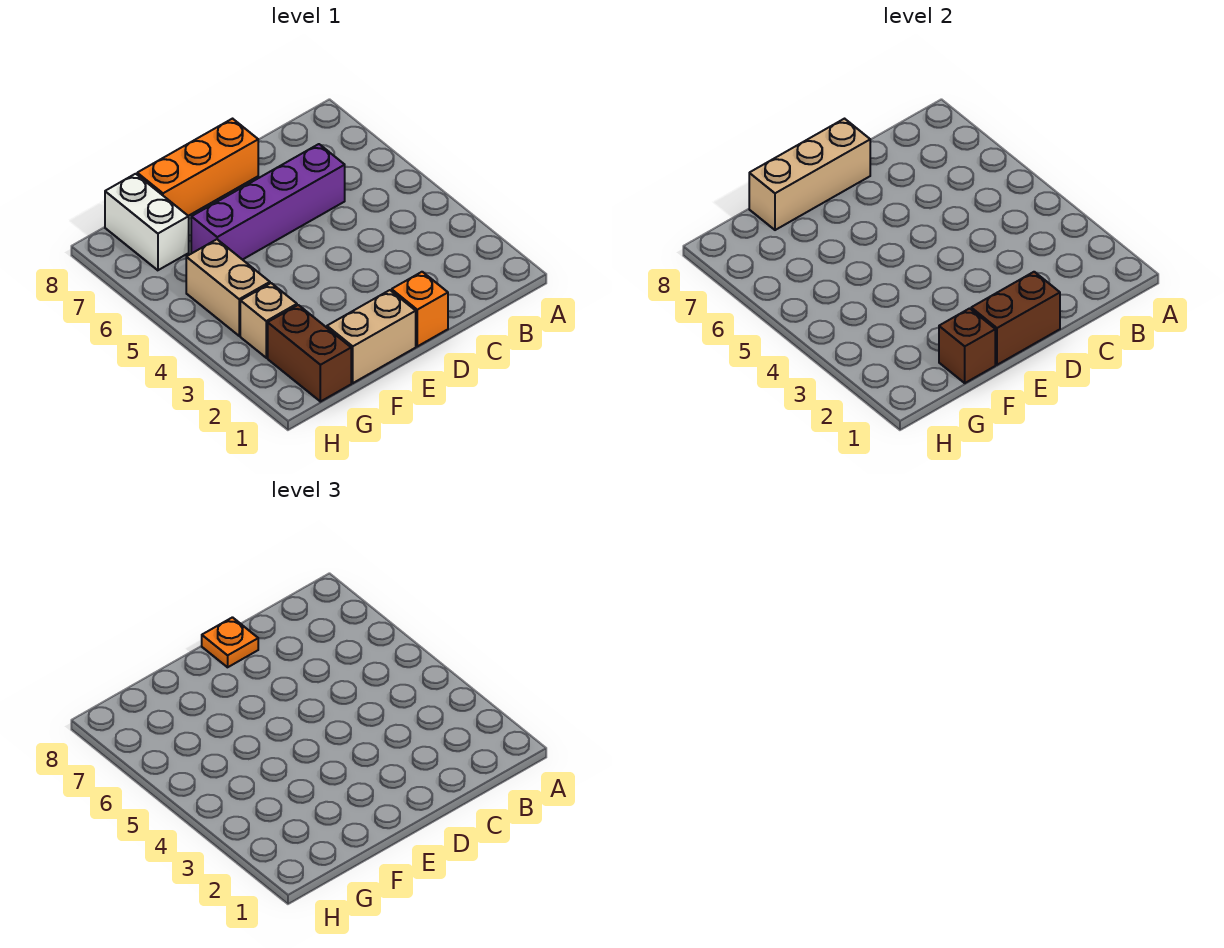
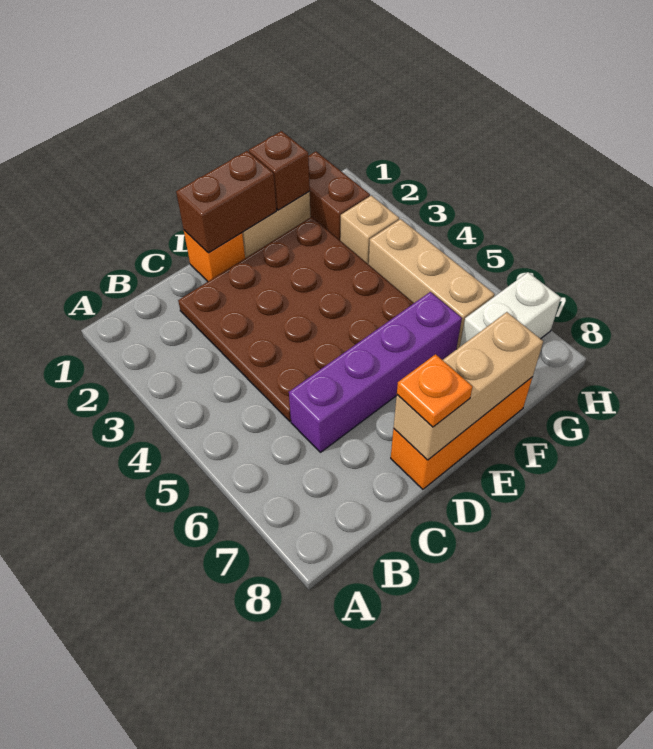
none -> brown 4x4 plate [178,217,414,421]
tan 1x2 brick [186,239,270,336] -> tan 1x3 brick [369,219,495,349]
white 1x2 brick [105,174,189,270] -> white 1x2 brick turned to [460,272,561,347]

